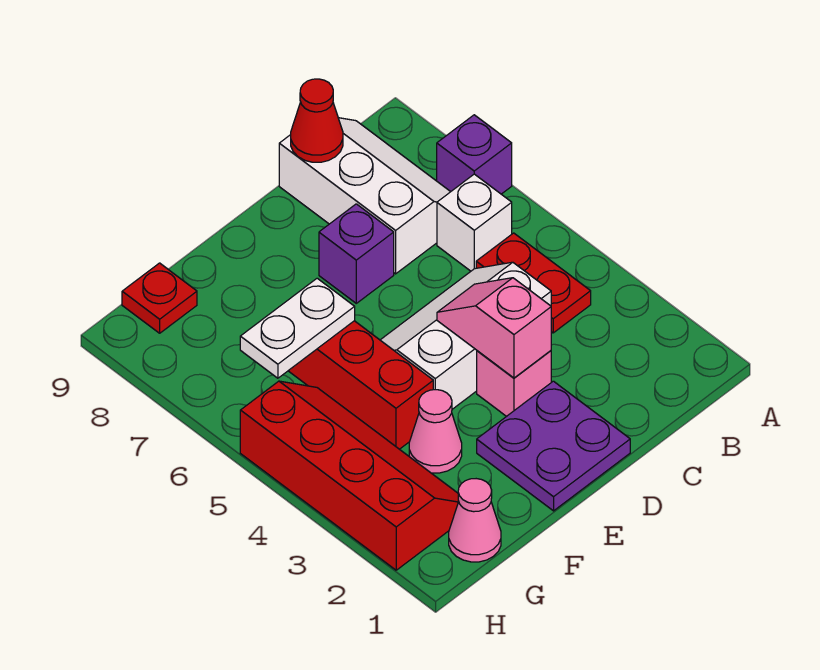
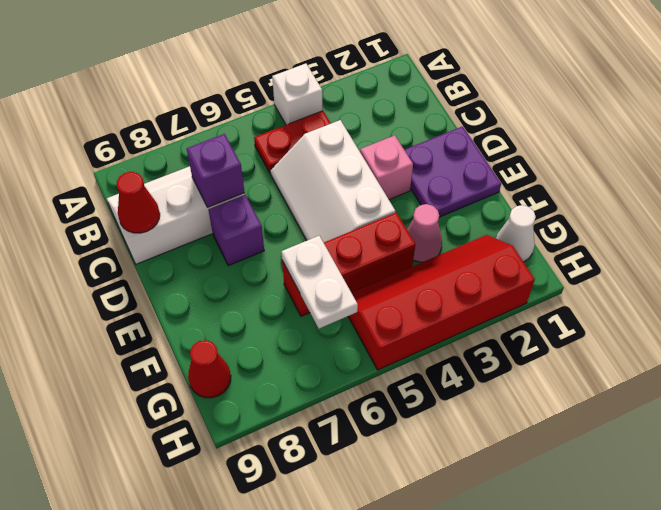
purple 1x1 brick [437,115,512,194] -> purple 1x1 brick moved to [187,134,244,207]
white 1x1 brick [437,174,512,271] -> white 1x1 brick moved to [272,64,323,125]
pink 1x2 slope [437,278,551,378] -> none
pink 1x1 cone [449,479,501,562] -> white 1x1 cone [496,205,536,262]
red 1x1 plate [122,263,197,333] -> red 1x1 cone [188,340,231,398]

